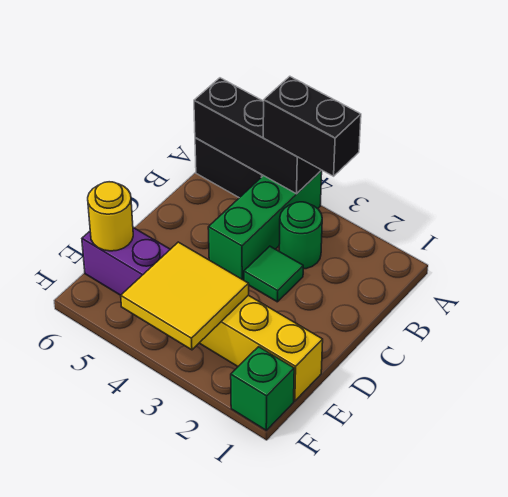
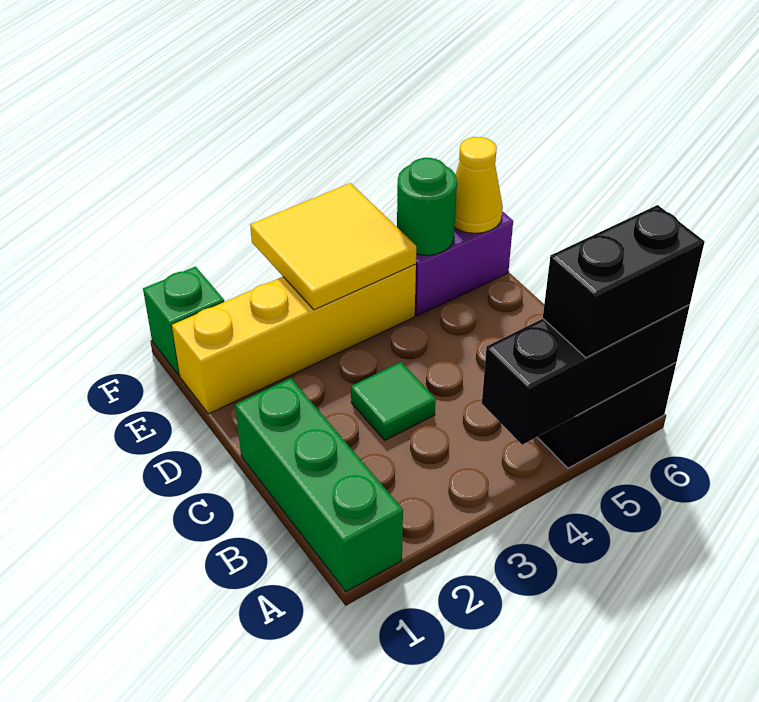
black 1x2 brick [263,76,361,176] -> black 1x2 brick moved to [543,205,705,358]
green 1x3 brick [208,171,322,280] -> green 1x3 brick moved to [235,378,403,592]
green 1x1 round brick [279,202,322,269] -> green 1x1 round brick moved to [397,158,457,255]
yellow 1x1 round brick [88,182,133,251] -> yellow 1x1 cone [455,137,503,233]

